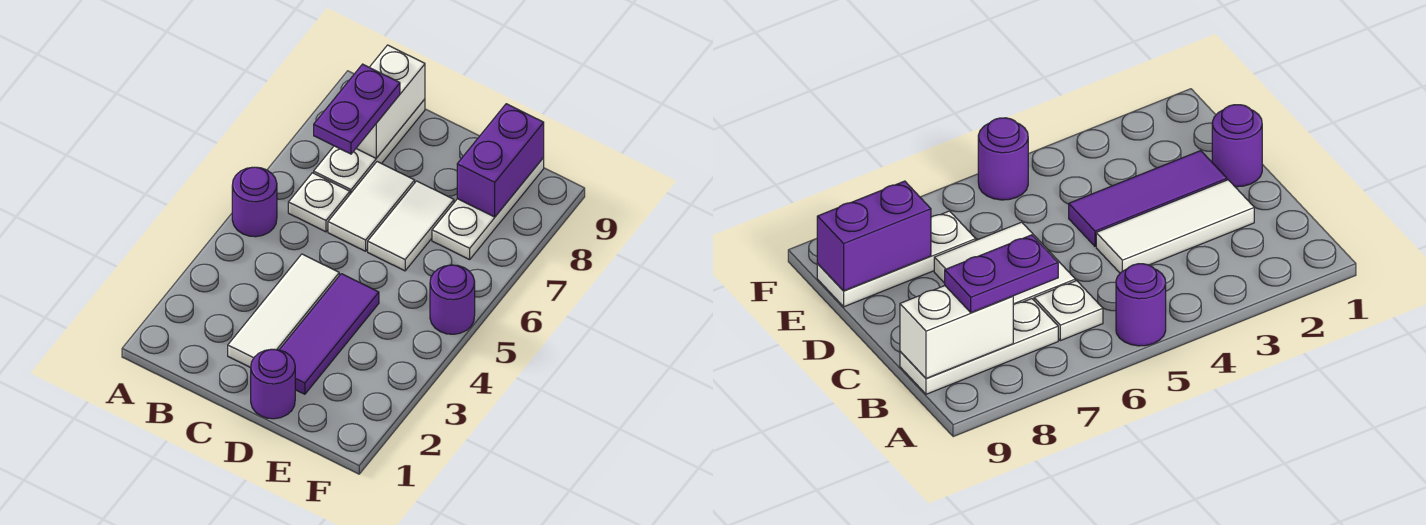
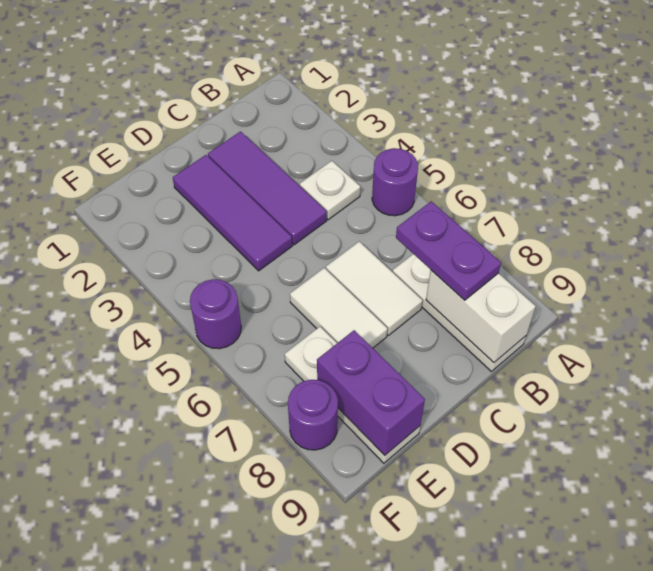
white 1x1 plate [288,173,350,232] -> white 1x1 plate moved to [300,161,360,220]
white 1x3 tile [228,254,339,368] -> purple 1x3 tile [208,132,327,245]
purple 1x1 round brick [251,349,295,419] -> purple 1x1 round brick moved to [288,380,338,450]

